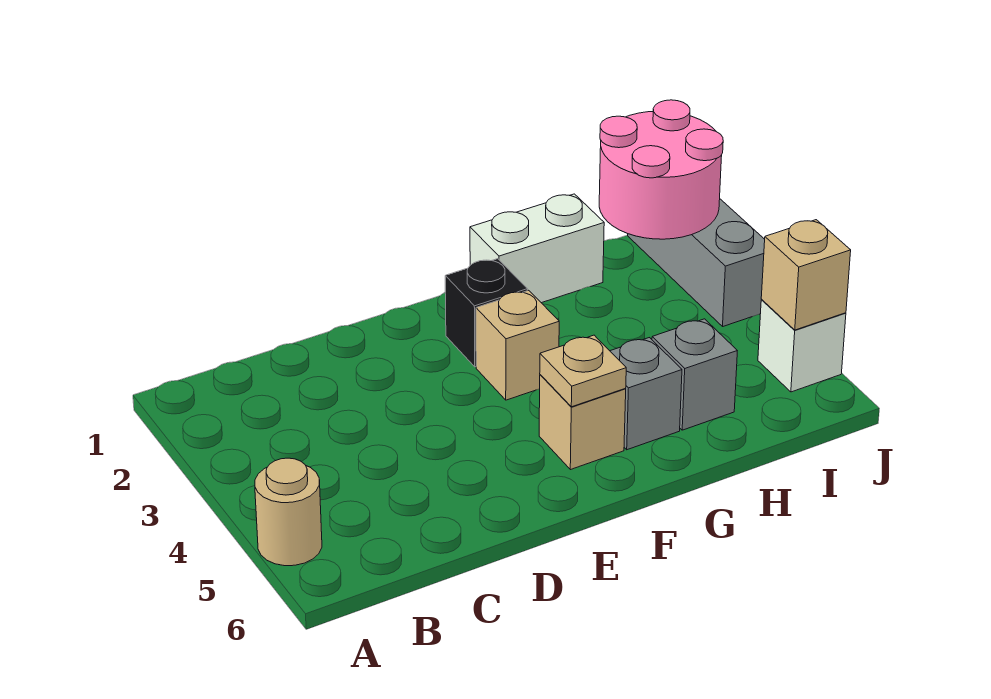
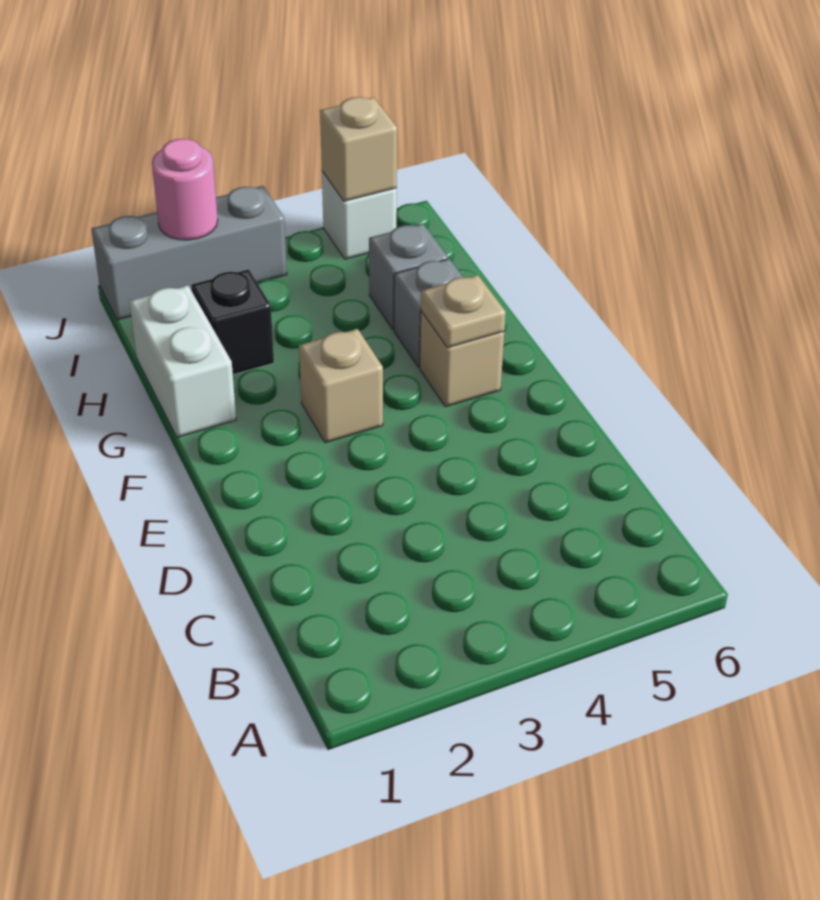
tan 1x1 round brick [255,458,322,566] -> none
black 1x1 brick [445,259,527,367] -> black 1x1 brick moved to [191,269,274,375]
pink 2x2 round brick [599,100,723,239] -> pink 1x1 round brick [152,139,218,240]

